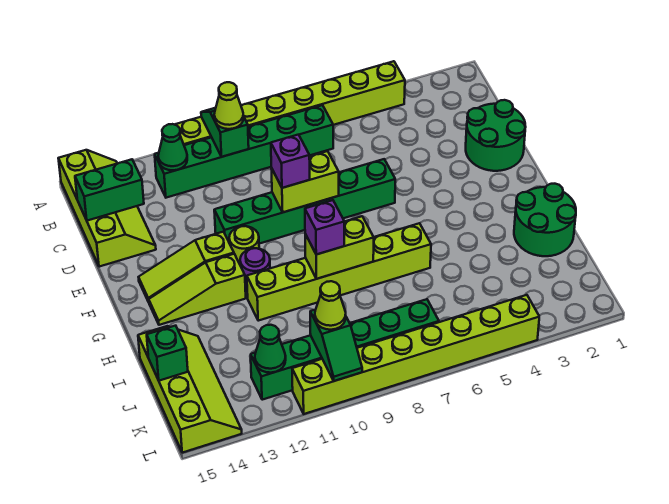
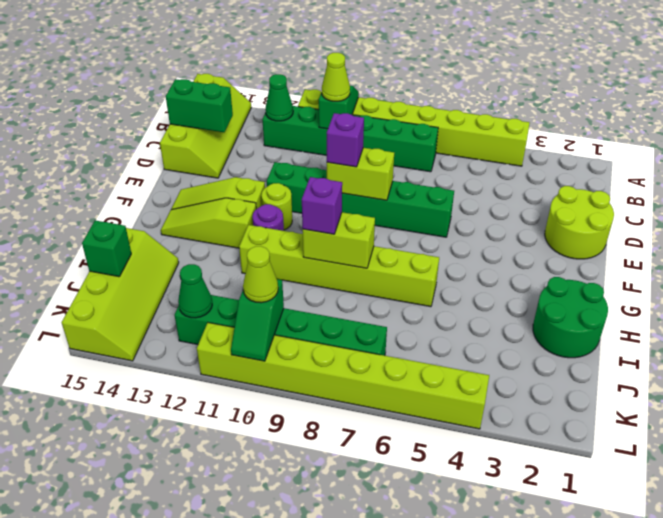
green 2x2 round brick [466,100,526,171] -> lime 2x2 round brick [545,186,614,259]

